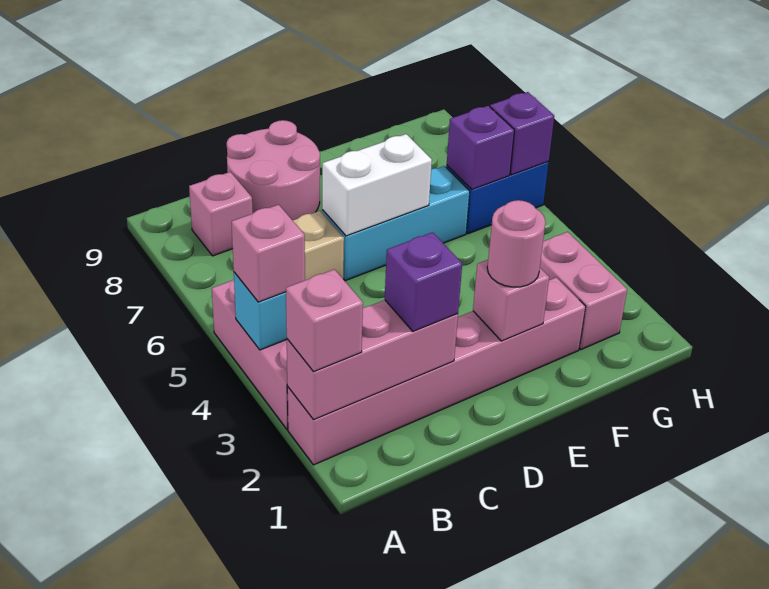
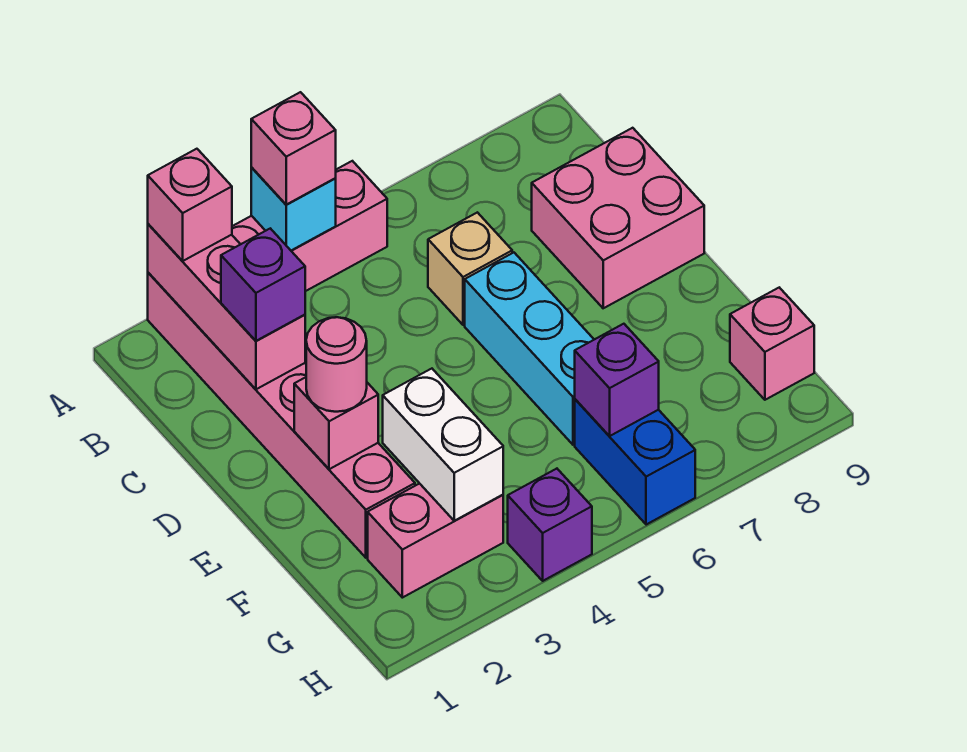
pink 1x1 brick [189,172,253,256] -> pink 1x1 brick moved to [730,288,814,400]
pink 2x2 round brick [227,120,320,220] -> pink 2x2 brick [532,128,704,308]
white 1x2 brick [322,134,432,236] -> white 1x2 brick moved to [383,369,503,521]
purple 1x1 brick [490,92,554,175] -> purple 1x1 brick moved to [508,469,592,581]

